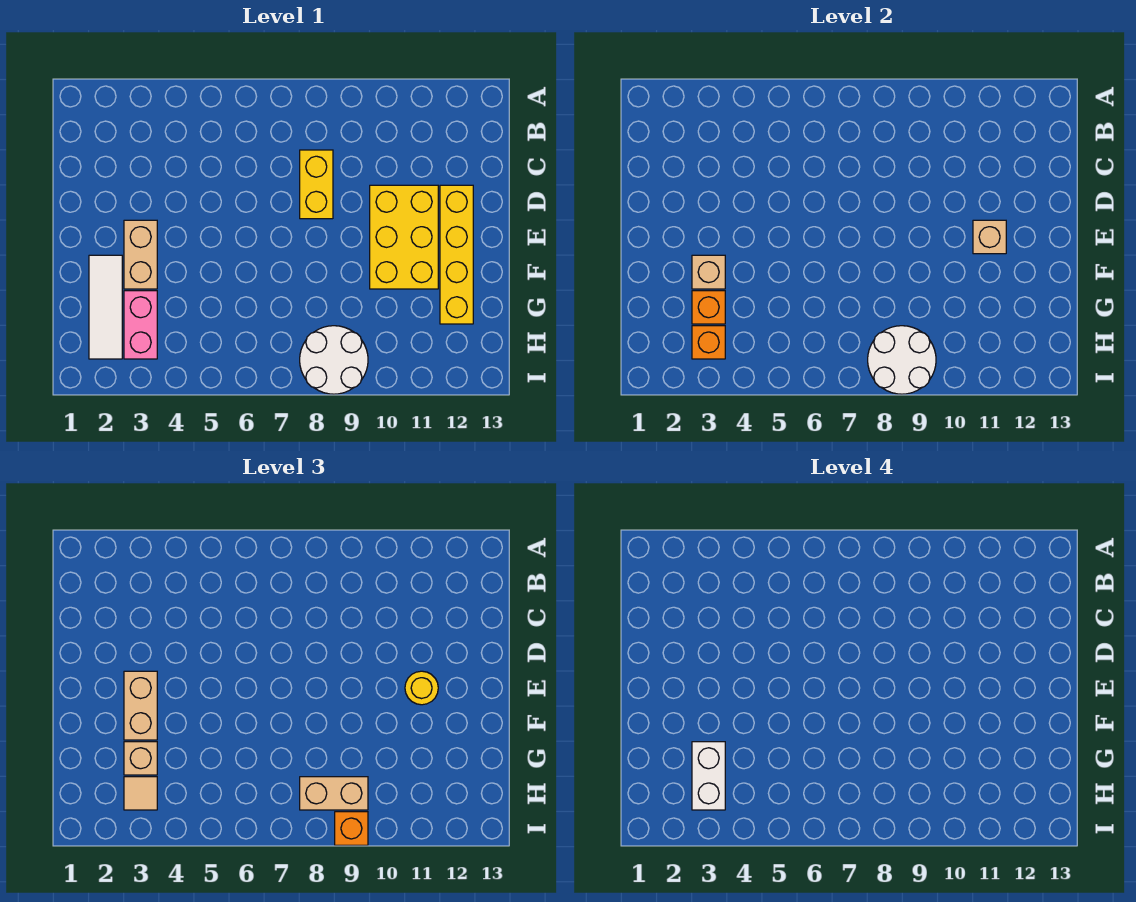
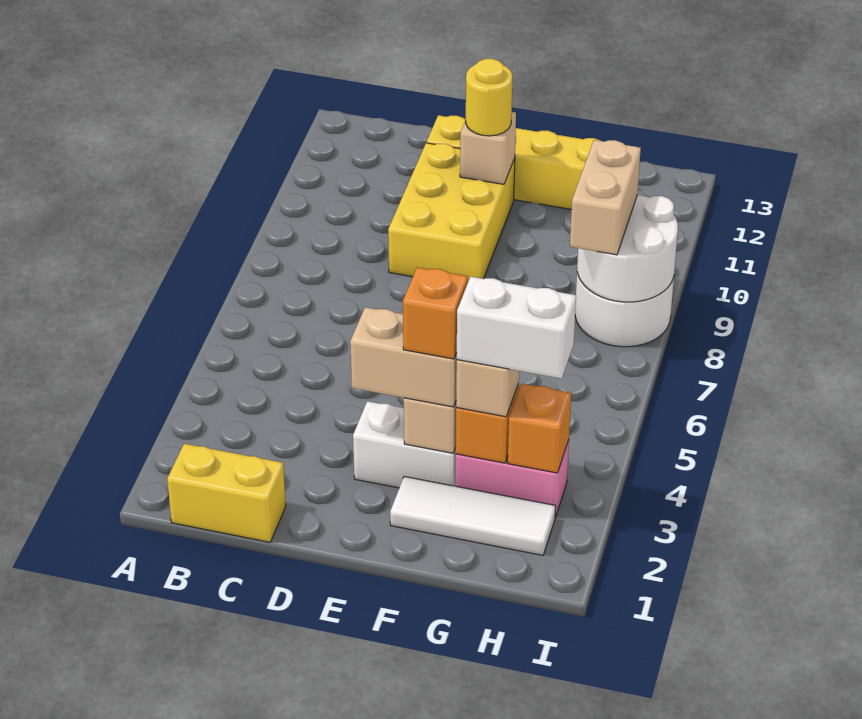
yellow 1x2 brick [300,150,333,219] -> yellow 1x2 brick moved to [167,444,286,542]
yellow 2x3 brick [370,185,438,289] -> yellow 2x3 brick turned to [388,143,515,281]
tan 1x2 brick [124,220,157,289] -> white 1x2 brick [353,401,456,488]
tan 1x1 tile [124,777,157,810] -> none
orange 1x1 brick [335,812,368,845] -> orange 1x1 brick moved to [403,267,468,359]

